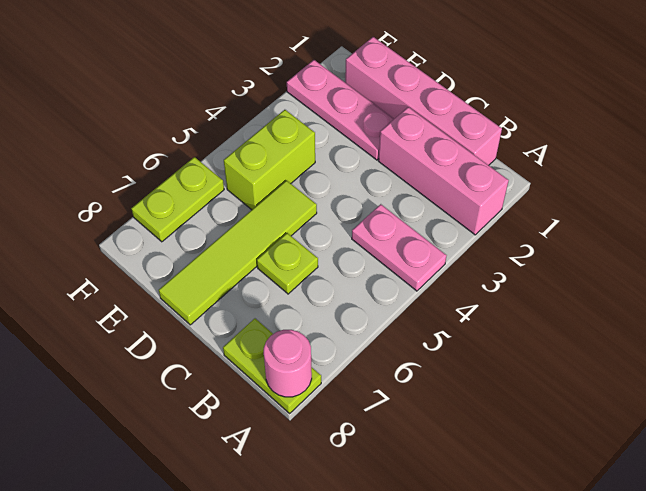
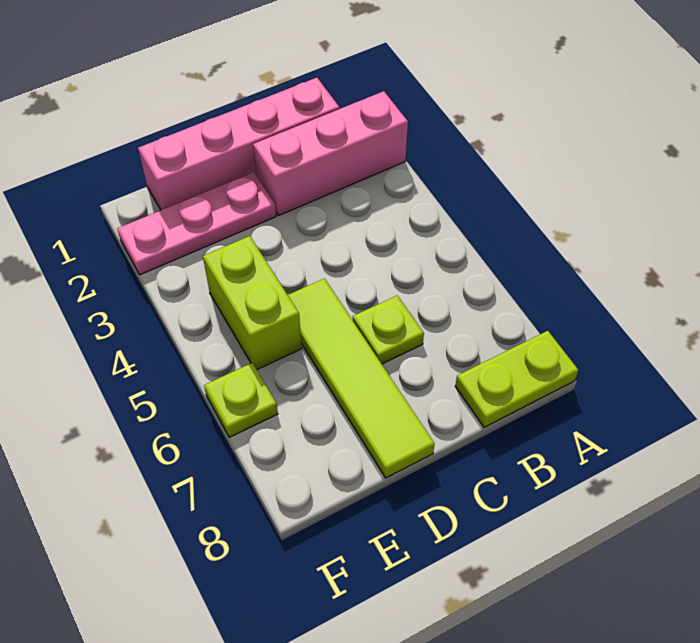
pink 1x2 plate [352,204,447,291] -> none
pink 1x1 round brick [264,330,312,397] -> none
lime 1x2 plate [131,157,224,242] -> lime 1x1 plate [204,363,278,437]

